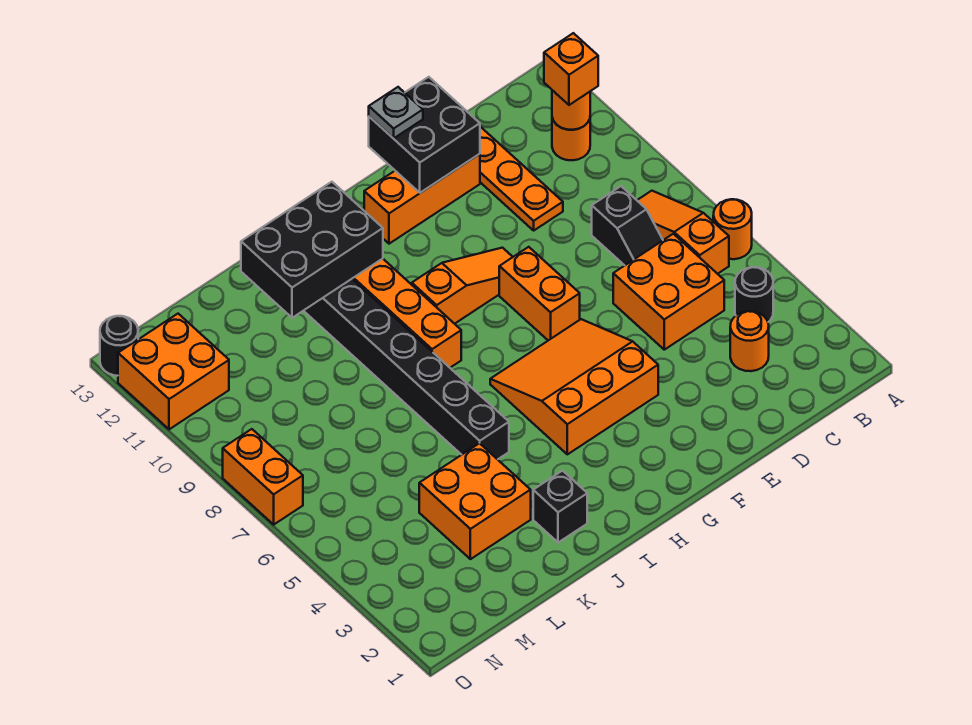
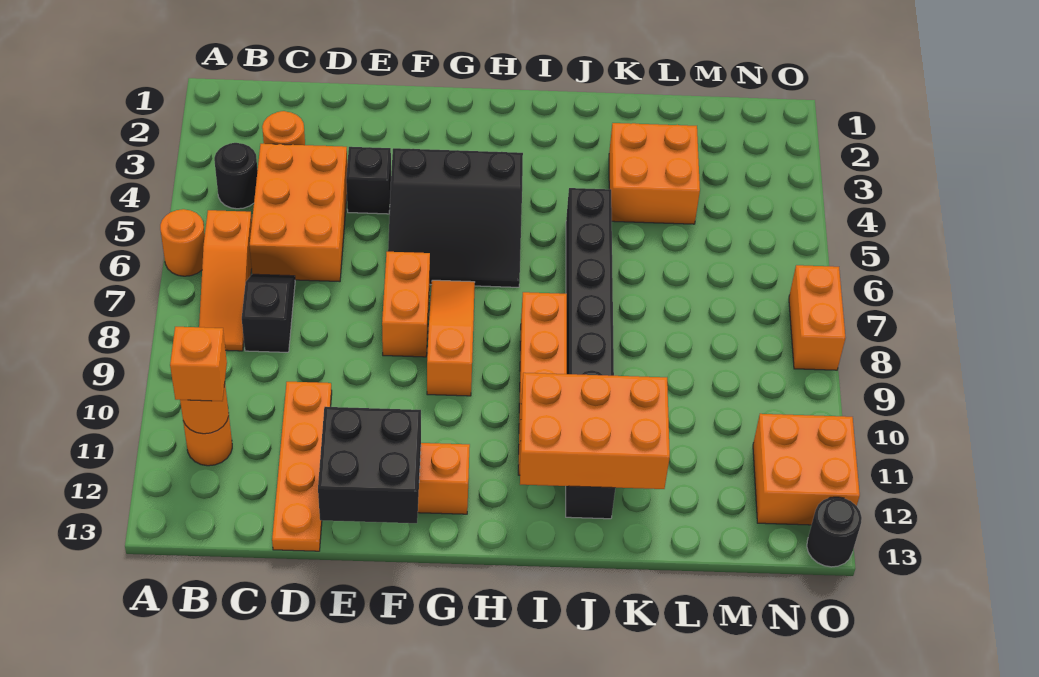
orange 2x2 brick [613,234,724,350] -> orange 2x3 brick [250,144,347,282]
orange 3x3 slope [490,319,658,454] -> black 3x3 slope [388,148,523,287]
orange 1x3 slope [412,248,512,324] -> orange 1x3 slope turned to [427,280,475,396]
grey 1x1 plate [369,87,423,138] -> none
black 2x3 brick [241,182,383,318] -> orange 2x3 brick [520,373,670,489]
black 1x1 brick [533,471,587,543] -> black 1x1 brick moved to [346,147,391,214]

